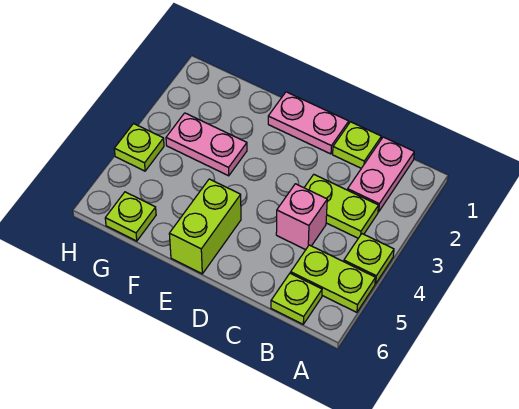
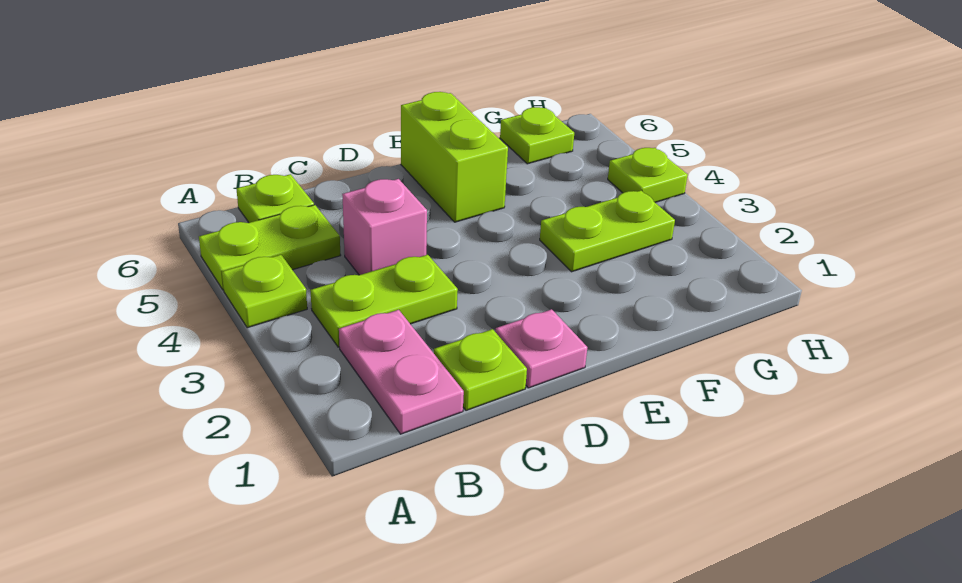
pink 1x2 plate [268,92,349,154] -> pink 1x1 plate [495,309,587,388]
pink 1x2 plate [166,113,247,176] -> lime 1x2 plate [540,191,675,272]

